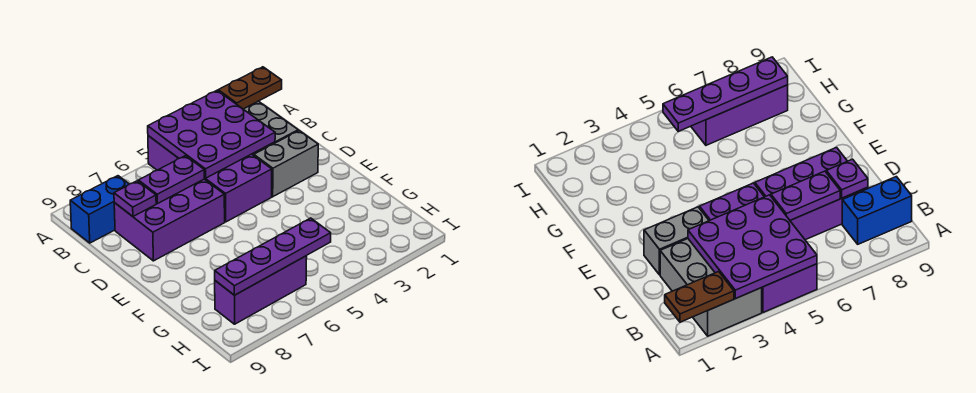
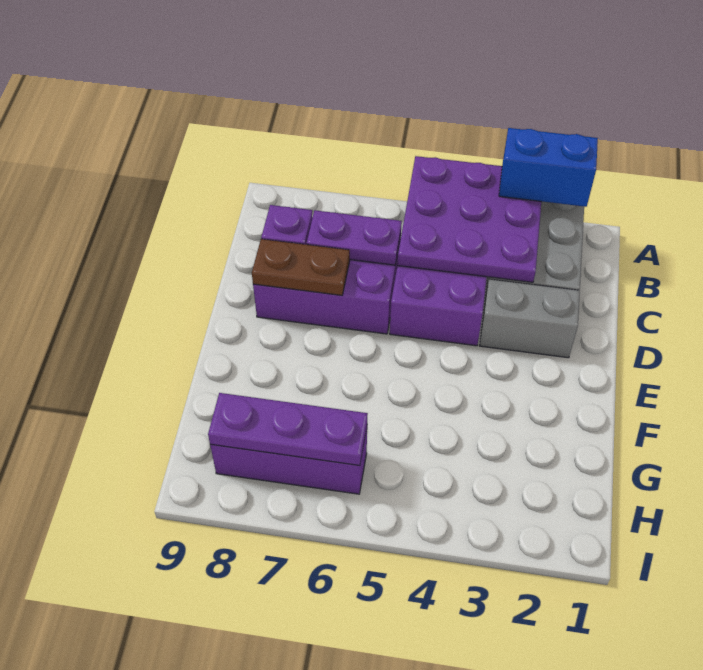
brown 1x2 plate [218,67,282,109] -> brown 1x2 plate moved to [252,239,350,295]
blue 1x2 brick [70,176,129,243] -> blue 1x2 brick moved to [499,128,598,207]
purple 1x4 plate [215,218,331,295] -> purple 1x3 plate [208,393,368,466]

